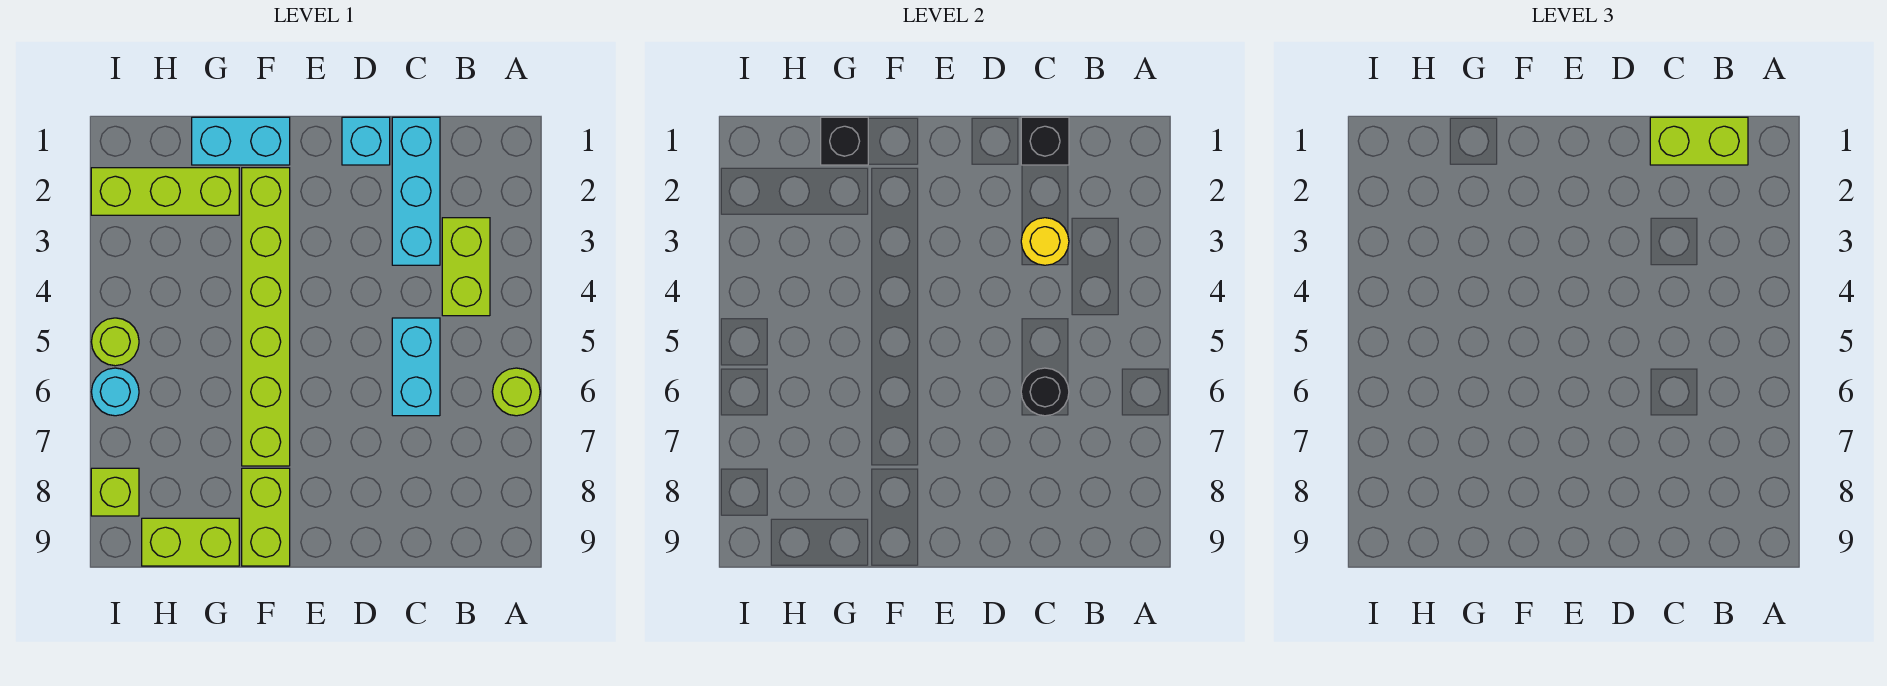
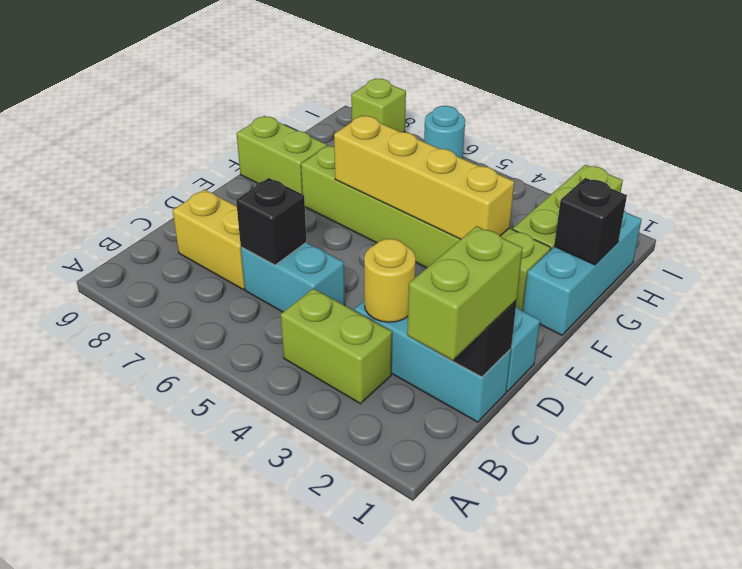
lime 1x1 round brick [493,368,540,416] -> none
black 1x1 round brick [1021,368,1069,416] -> black 1x1 brick [236,178,306,265]
none -> yellow 1x2 brick [173,190,245,289]
cyan 1x2 brick [192,117,290,165] -> cyan 1x3 brick [523,210,642,335]
none -> yellow 1x4 brick [334,115,514,239]
lime 1x2 brick [142,518,239,566] -> none
lime 1x1 round brick [91,318,139,366] -> none

